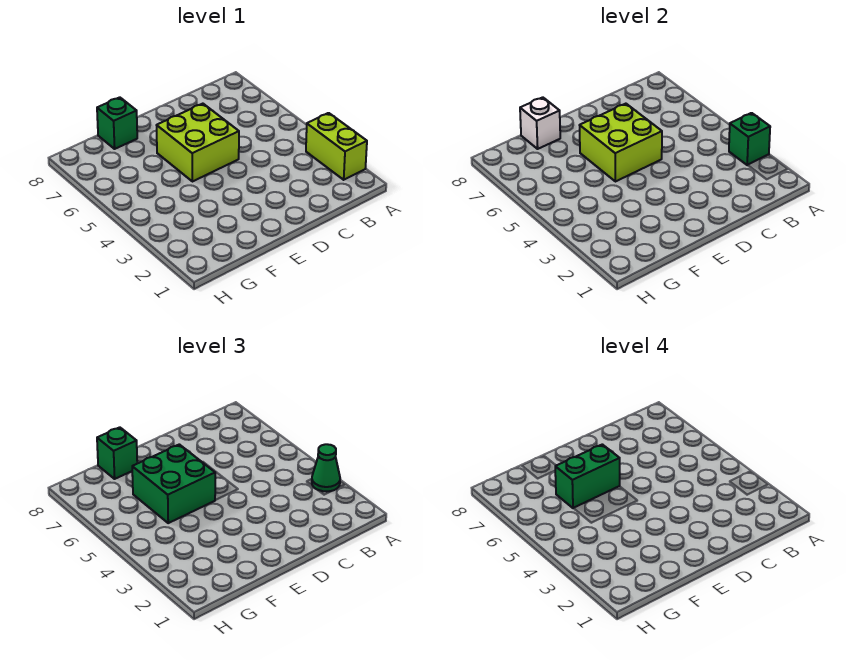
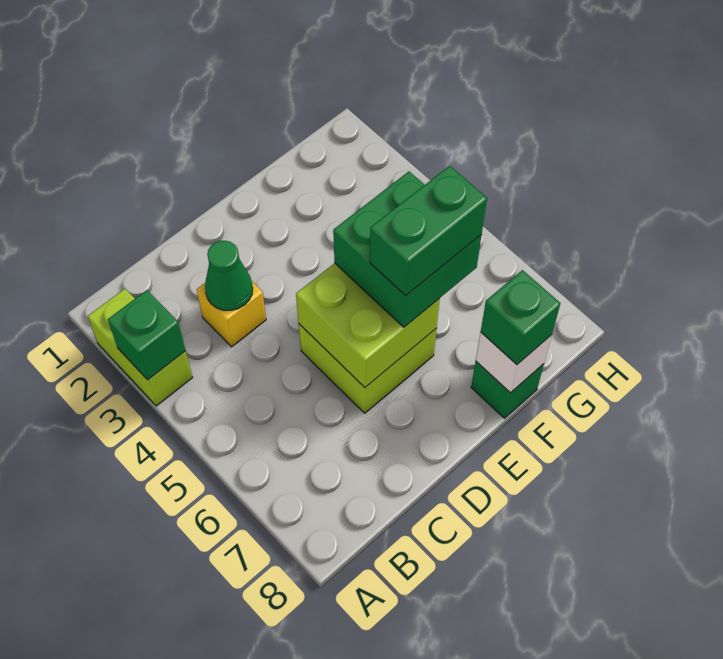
green 1x1 cone [312,444,340,491] -> green 1x1 cone moved to [205,241,253,310]
none -> yellow 1x1 brick [196,282,266,347]

